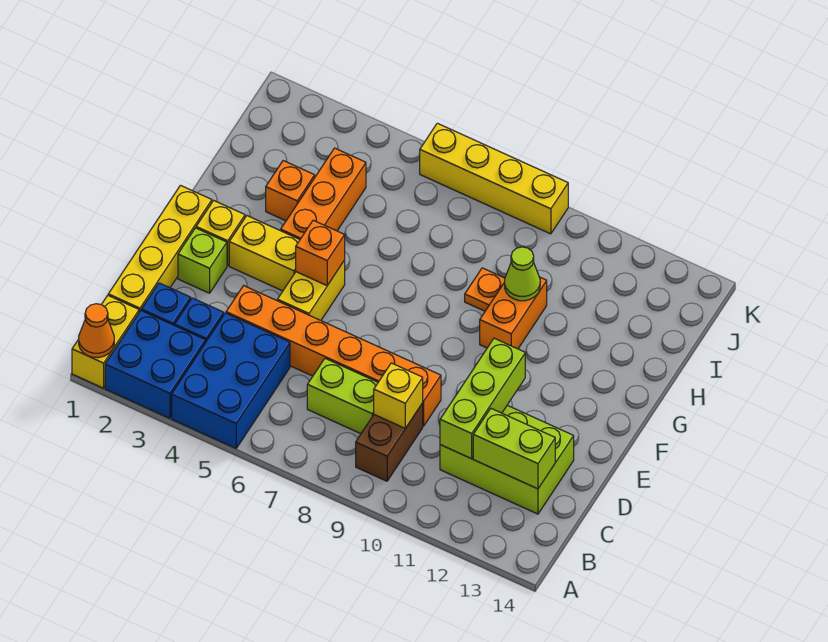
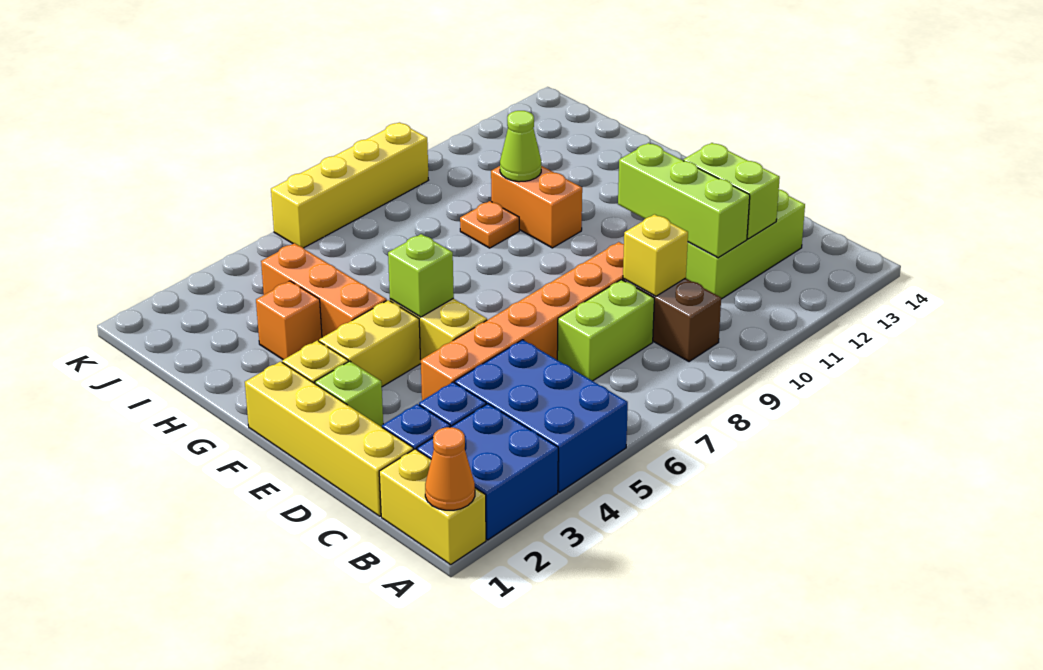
lime 1x2 brick [473,409,555,489] -> lime 1x2 brick turned to [683,143,780,239]
orange 1x1 brick [296,220,345,285] -> lime 1x1 brick [388,234,454,317]

